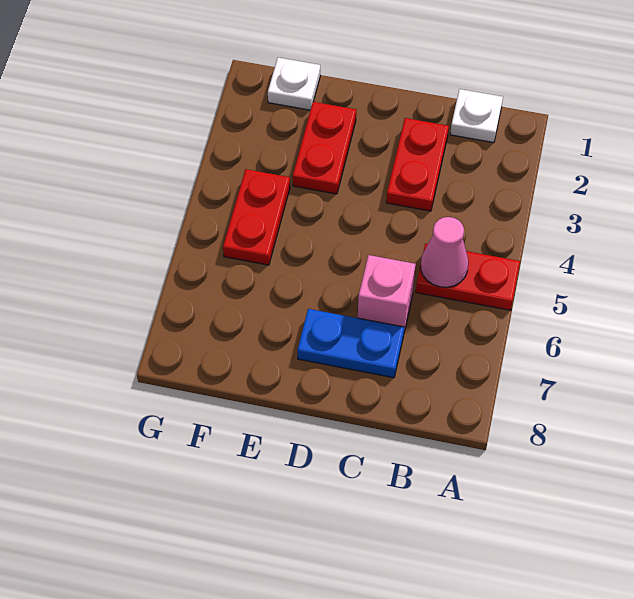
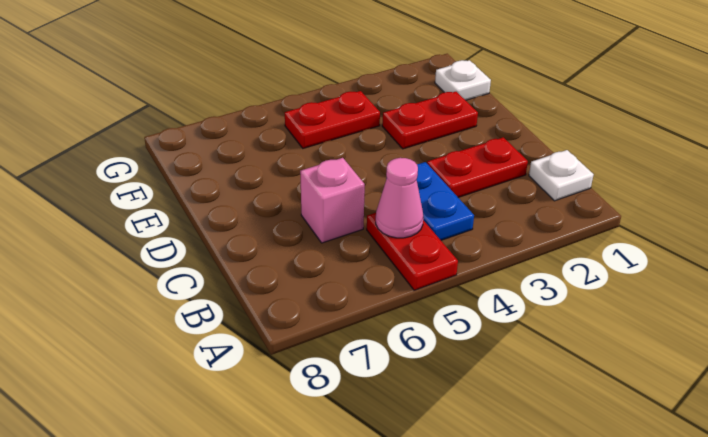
blue 1x2 plate [297,309,404,378] -> blue 1x2 plate moved to [386,162,474,240]

